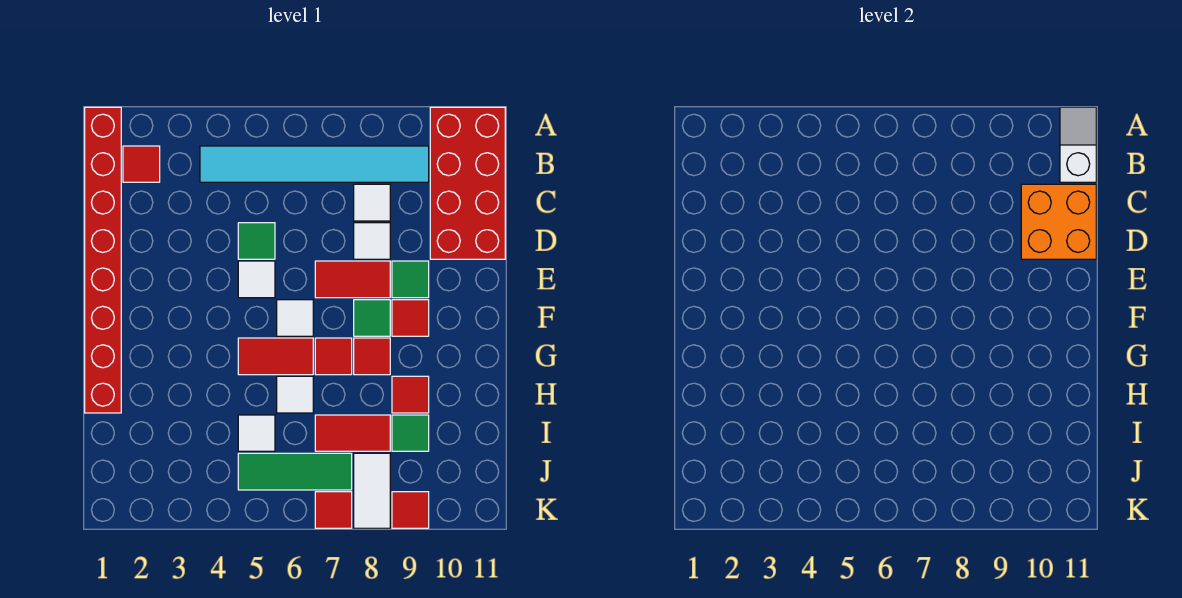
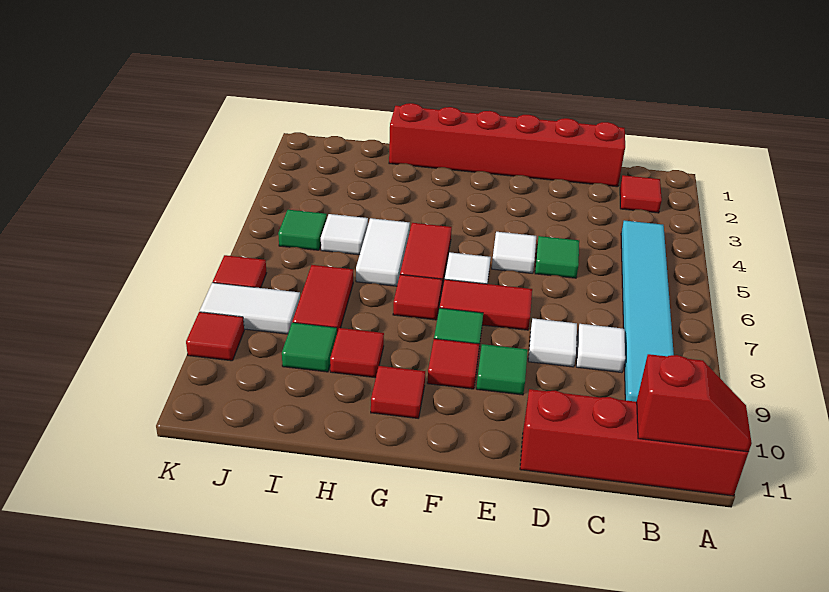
red 1x8 brick [85,107,121,413] -> red 1x6 brick [389,103,625,187]
red 2x4 brick [430,107,505,259] -> red 1x4 brick [520,389,748,496]
white 1x2 slope [1060,107,1096,182] -> red 1x2 slope [637,354,752,452]
orange 2x2 brick [1021,184,1096,259] -> none
red 1x2 tile [315,261,390,298] -> red 1x2 tile turned to [439,279,532,330]
red 1x1 tile [354,338,390,375] -> red 1x1 tile moved to [371,366,425,418]
white 1x1 tile [277,376,313,413] -> white 1x2 tile [356,218,410,286]
green 1x3 tile [238,453,352,490] -> green 1x1 tile [278,210,327,250]

